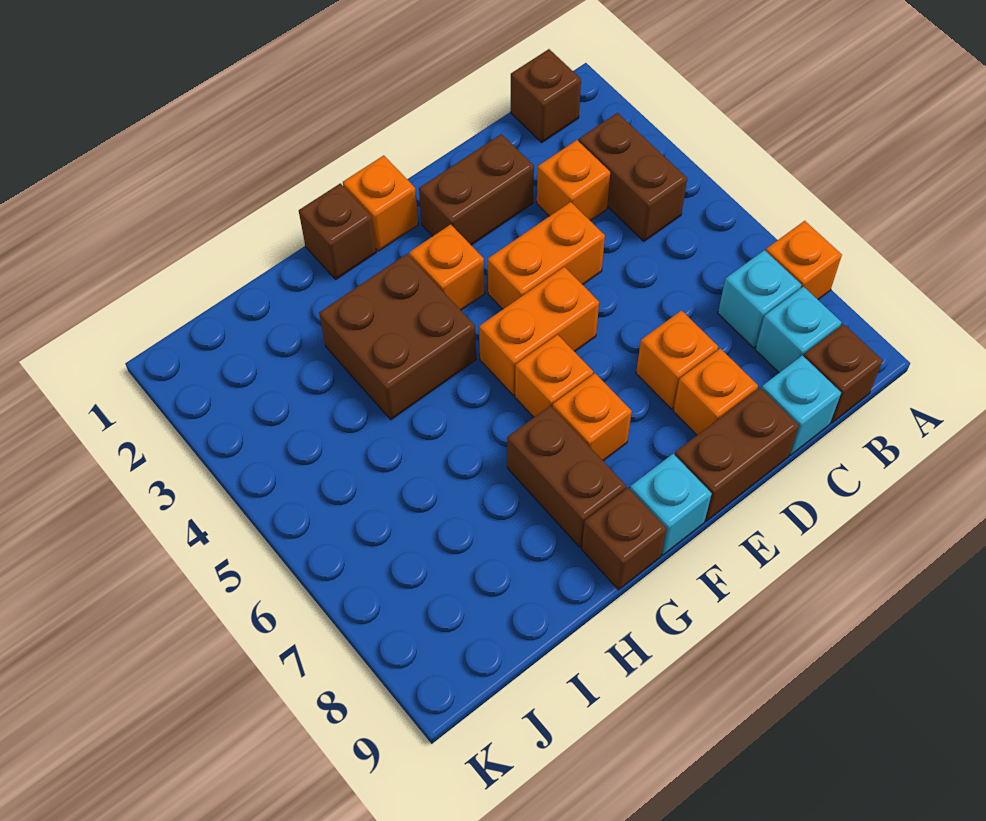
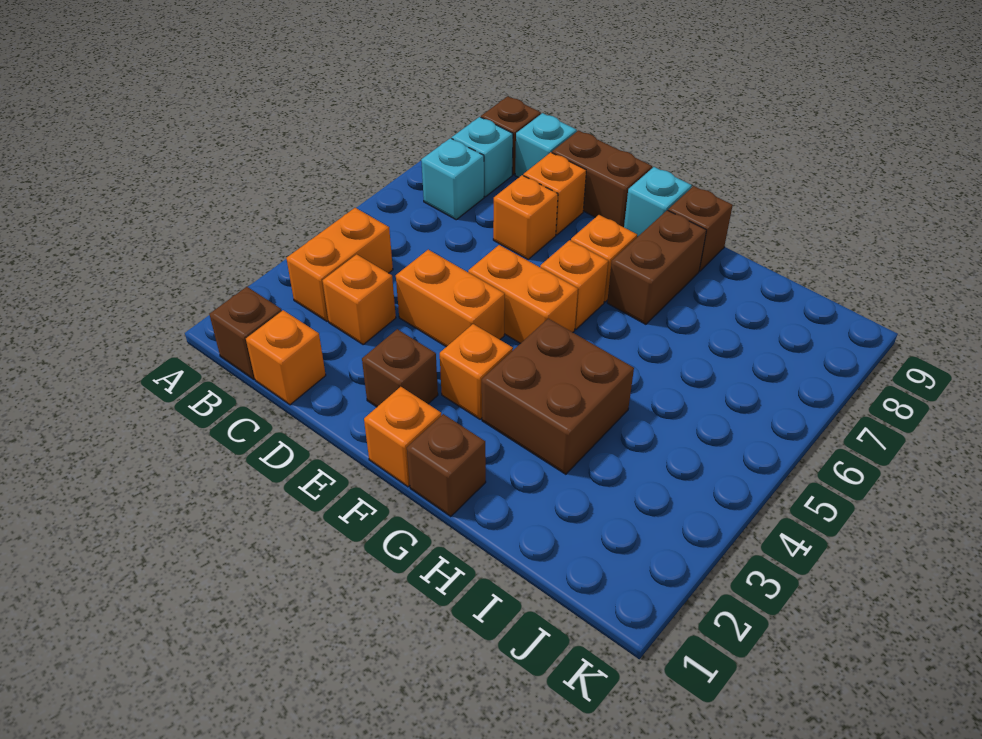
orange 1x1 brick [766,221,842,299] -> orange 1x1 brick moved to [246,310,326,405]
brown 1x2 brick [579,113,687,241] -> orange 1x2 brick [286,208,393,321]
brown 1x2 brick [419,134,534,245] -> brown 1x1 brick [362,329,438,407]

